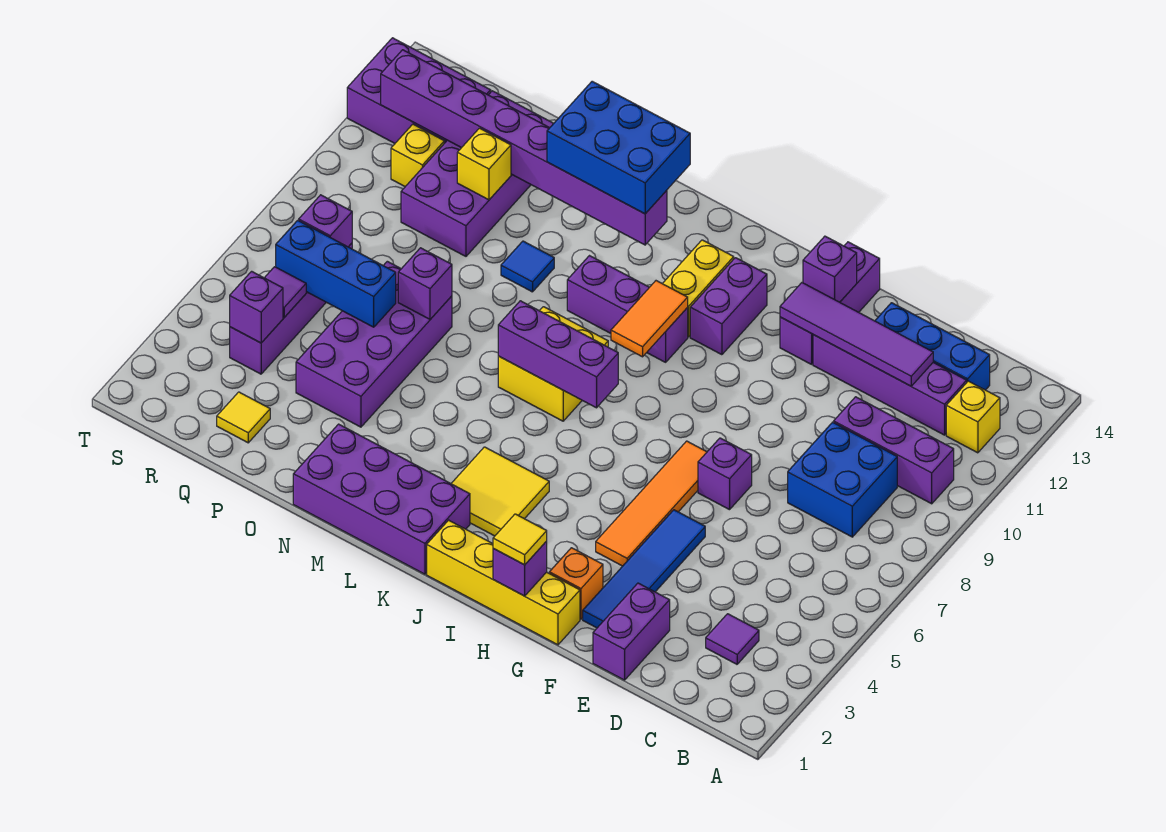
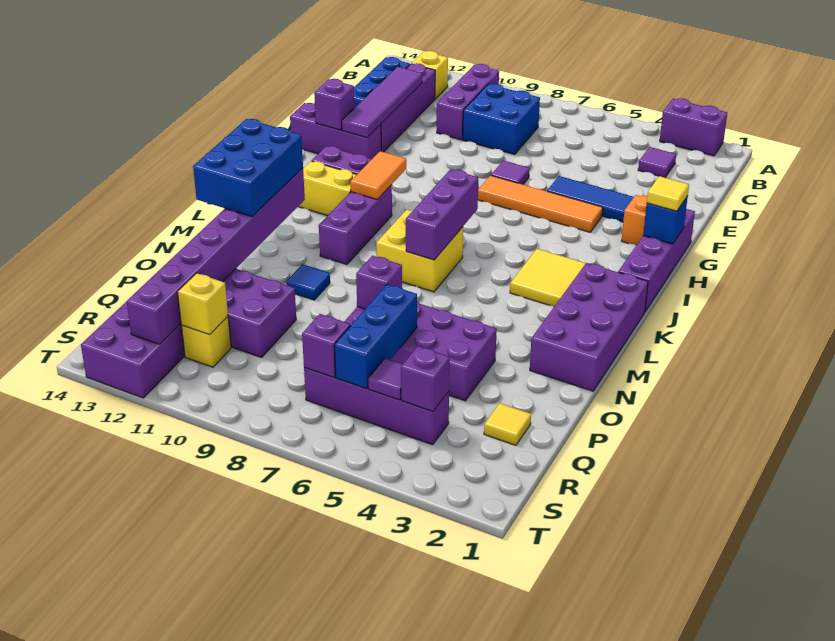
purple 1x2 brick [593,583,670,680] -> purple 1x2 brick moved to [660,98,727,156]
purple 1x1 brick [698,438,752,510] -> purple 1x1 tile [491,160,530,184]
yellow 1x4 brick [427,520,580,645] -> purple 1x4 brick [618,209,695,312]
purple 1x1 brick [493,541,547,596] -> blue 1x1 brick [643,196,688,244]
orange 1x2 tile [611,281,688,357] -> orange 1x2 tile turned to [350,151,406,199]
yellow 1x1 brick [457,128,511,200] -> yellow 1x1 brick moved to [178,273,228,335]

